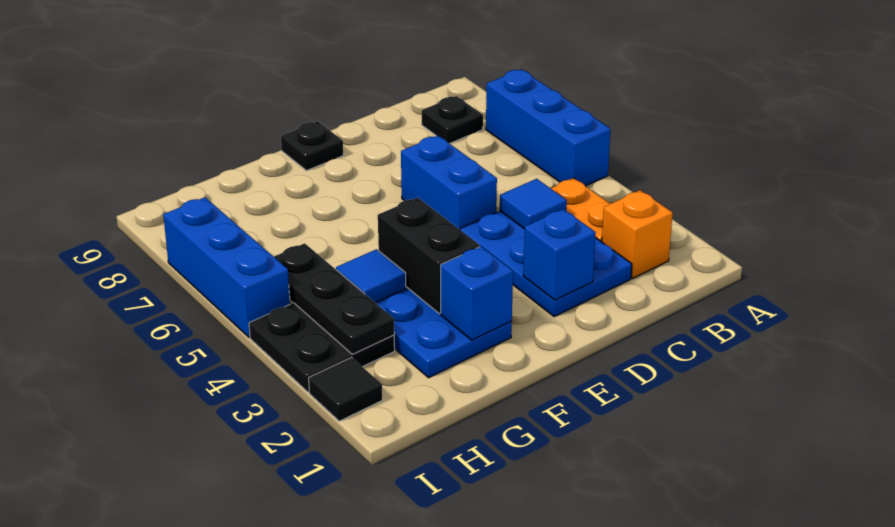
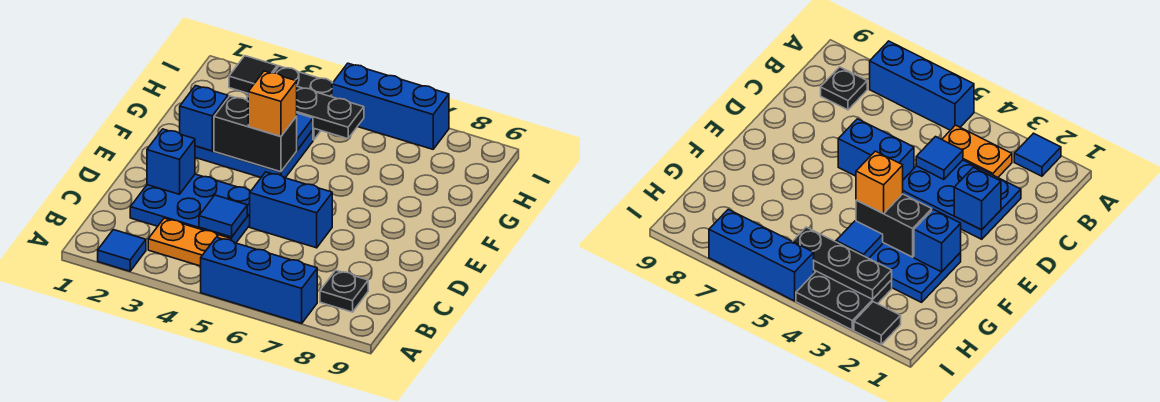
none -> blue 1x1 tile [98,230,146,271]
orange 1x1 brick [602,190,673,278] -> orange 1x1 brick moved to [248,71,297,136]
black 1x1 plate [281,121,343,171] -> none

